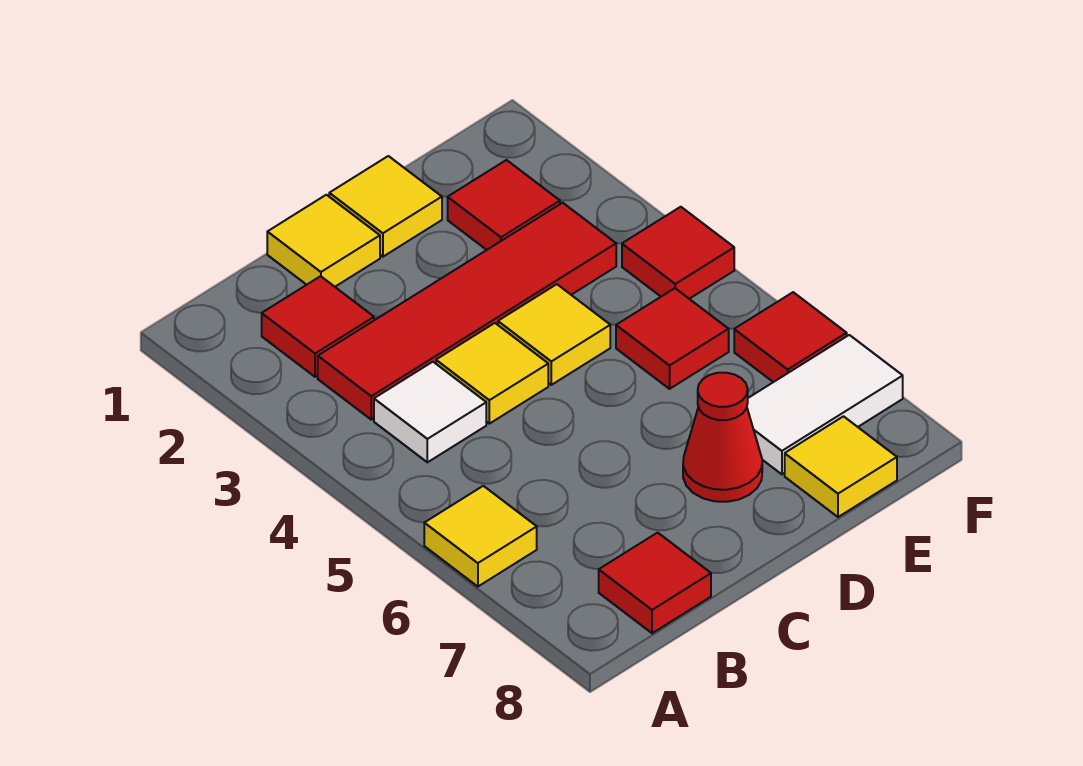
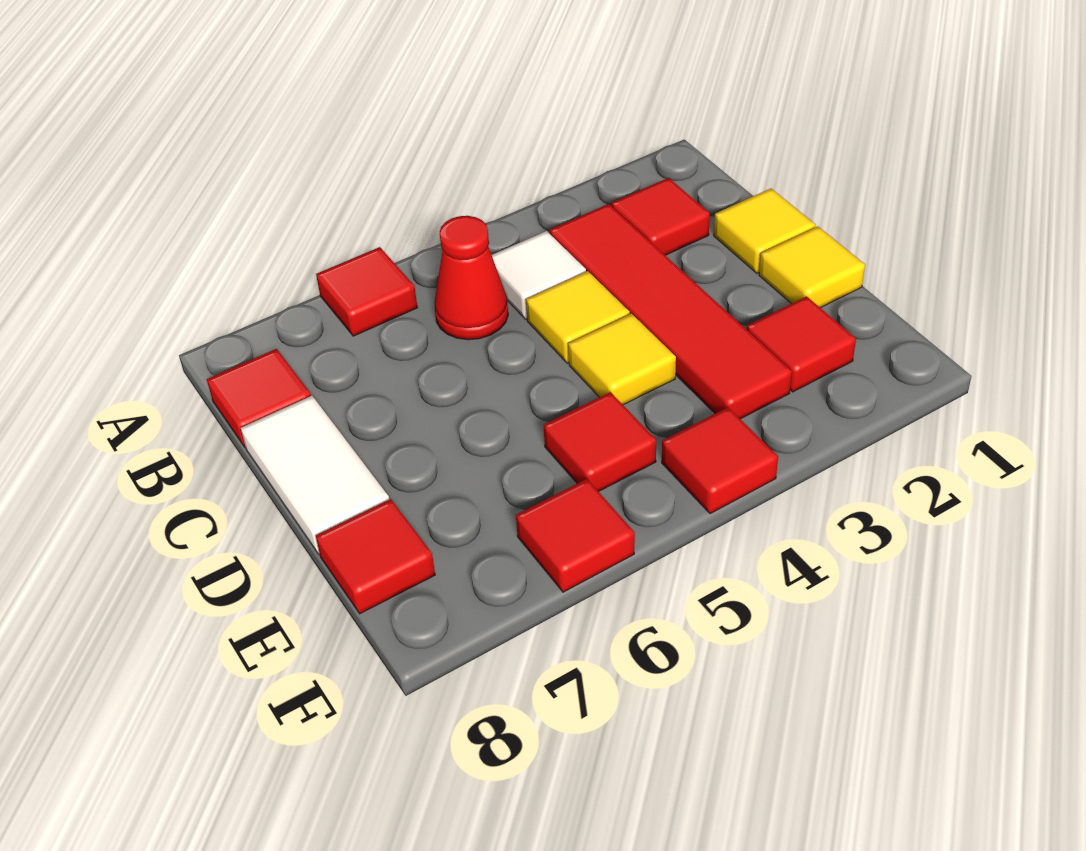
yellow 1x1 tile [424,486,537,587] -> red 1x1 tile [316,247,417,336]
red 1x1 cone [683,373,762,502] -> red 1x1 cone moved to [434,216,508,340]
white 1x2 tile [747,335,903,474] -> white 1x2 tile moved to [241,396,389,554]
yellow 1x1 tile [785,416,897,517] -> red 1x1 tile [316,499,435,614]

